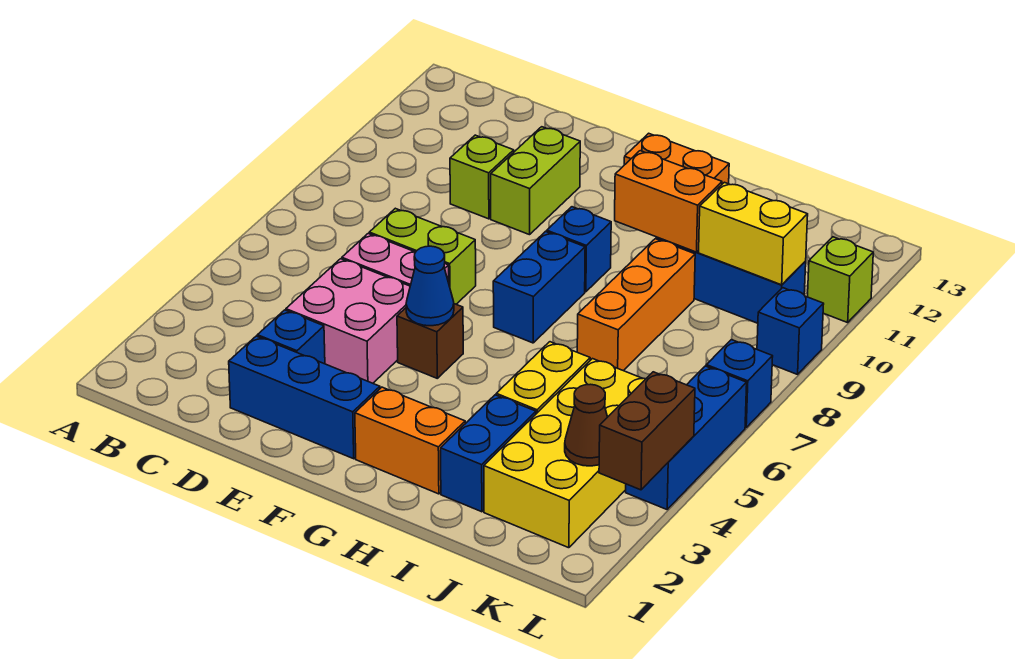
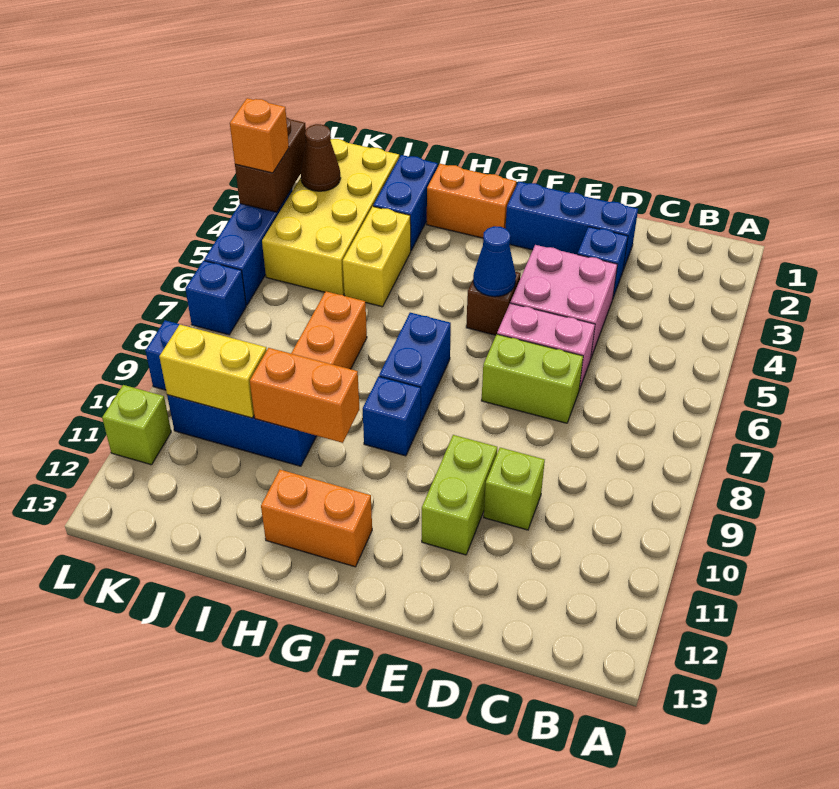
none -> orange 1x1 brick [230,98,289,173]

